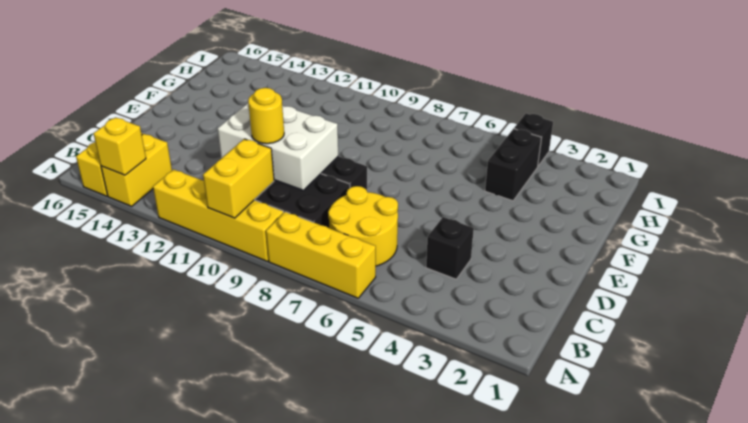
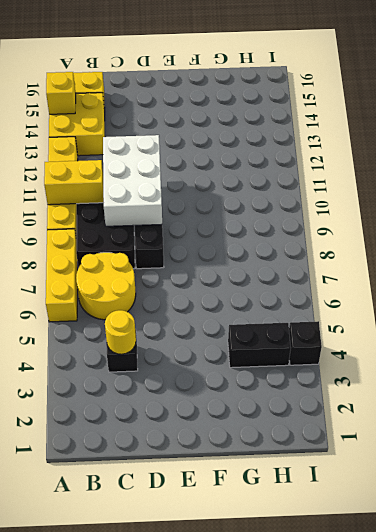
yellow 1x2 brick [101,134,172,206] -> yellow 2x2 brick [49,93,105,156]
yellow 1x1 round brick [248,88,284,144] -> yellow 1x1 round brick moved to [105,310,136,354]

